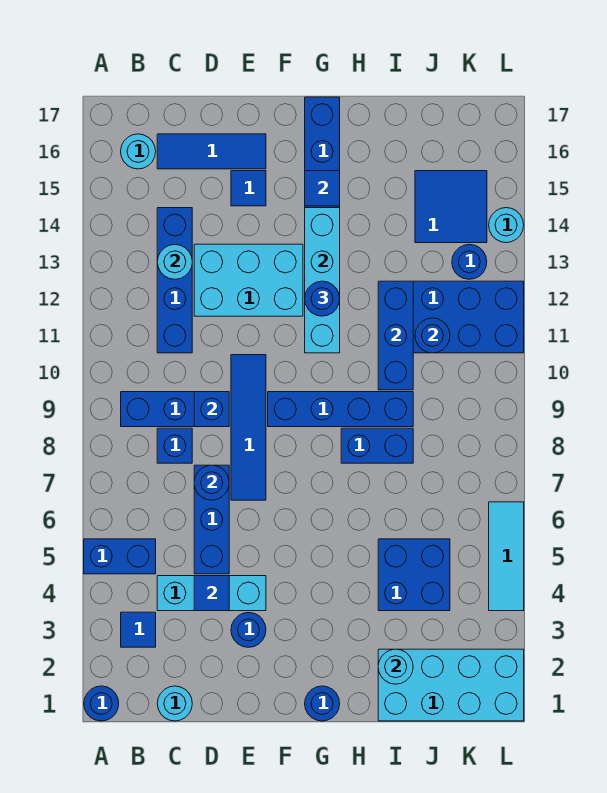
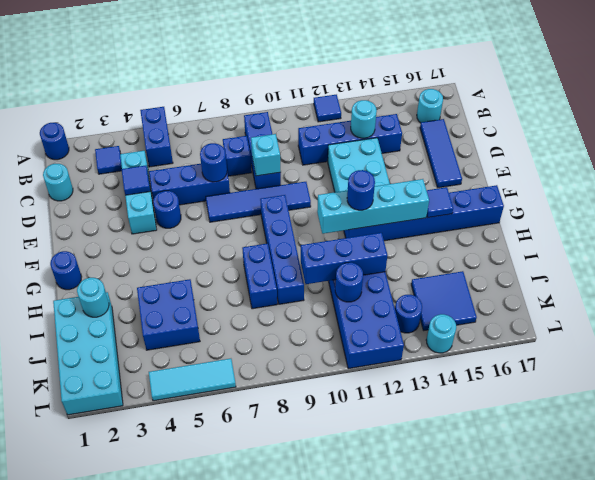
blue 1x1 brick [194,392,229,427] -> cyan 1x1 brick [251,134,281,176]
blue 1x1 round brick [231,613,266,647] -> blue 1x1 round brick moved to [153,191,181,228]
blue 1x1 tile [231,171,266,206] -> blue 1x1 tile moved to [314,95,341,122]

